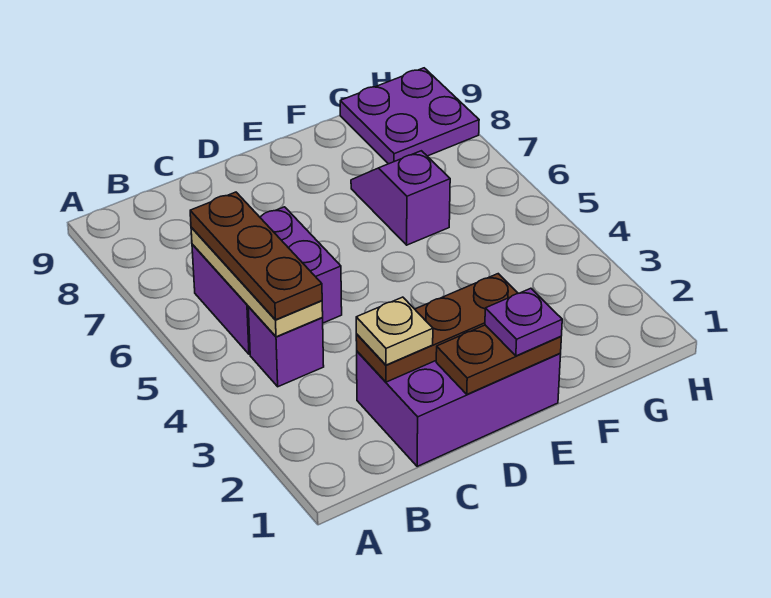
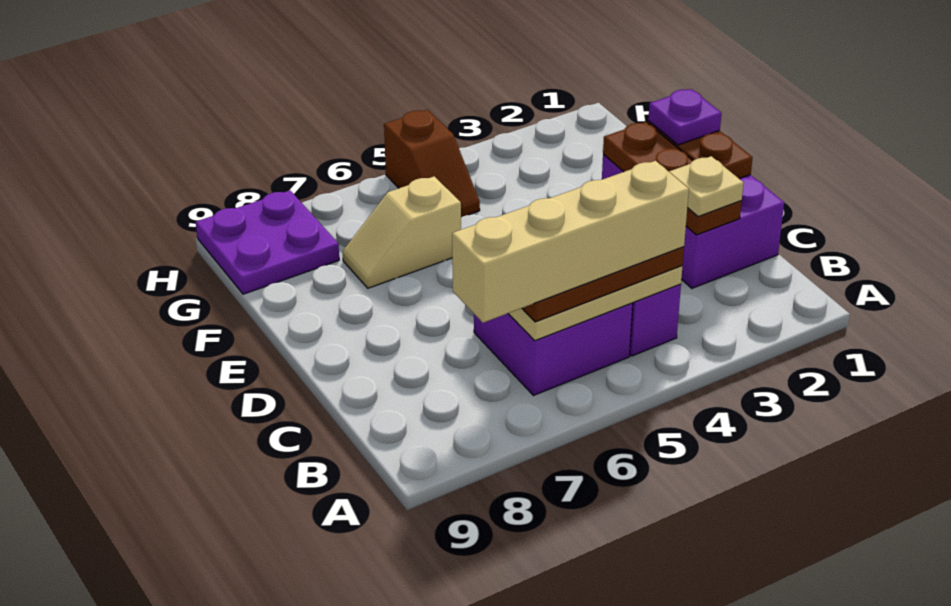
none -> tan 1x4 brick [452,161,689,323]
purple 1x2 slope [351,151,450,245] -> tan 1x2 slope [343,176,461,288]
none -> brown 1x2 slope [384,110,480,217]

